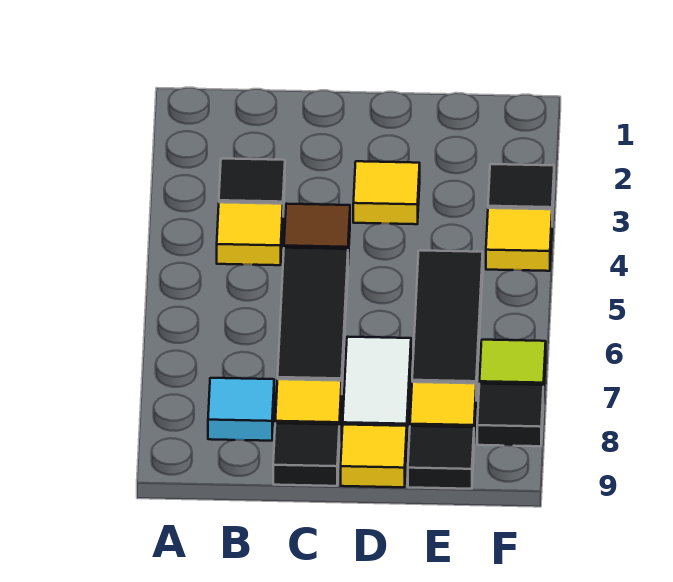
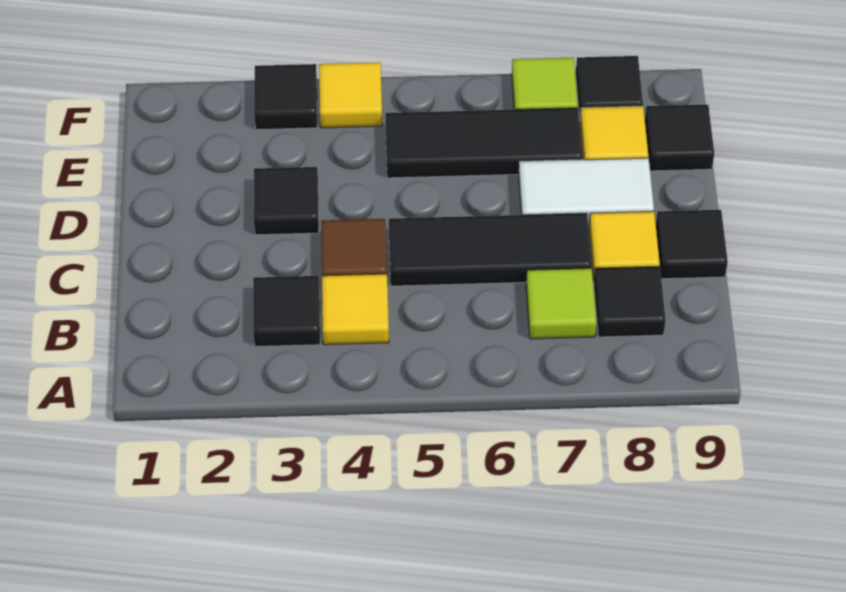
none -> lime 1x1 tile [526,268,596,339]
cyan 1x1 tile [208,378,274,441] -> black 1x1 tile [594,266,666,337]
yellow 1x1 tile [353,161,420,224] -> black 1x1 tile [254,167,319,235]
yellow 1x1 tile [341,425,407,487] -> none

